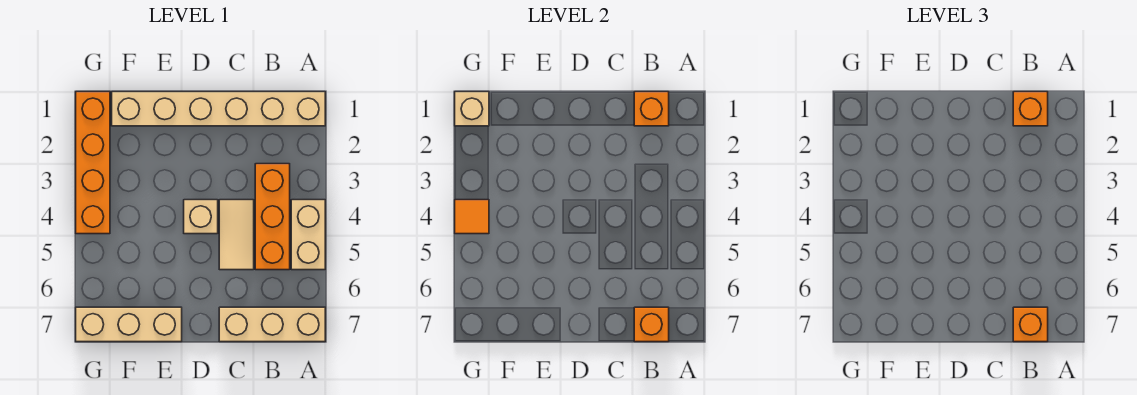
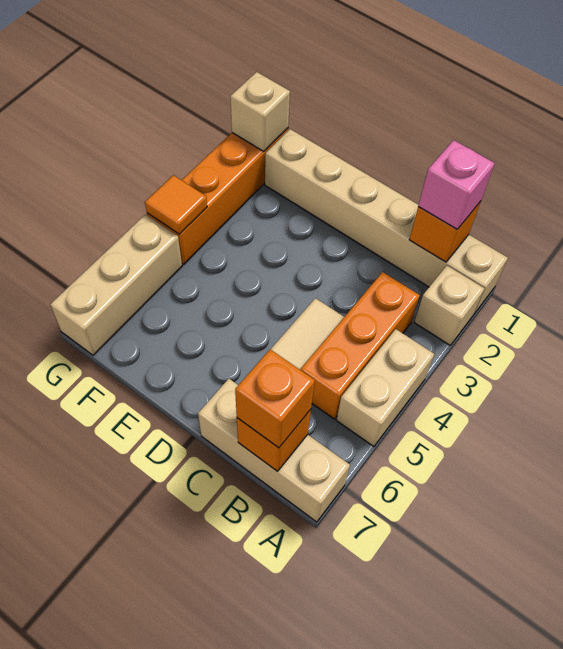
orange 1x1 brick [1013,92,1048,126] -> pink 1x1 brick [418,140,495,229]
tan 1x1 brick [184,200,218,234] -> tan 1x1 brick moved to [414,266,485,346]
tan 1x3 brick [76,307,182,342] -> tan 1x3 brick turned to [50,215,182,355]

